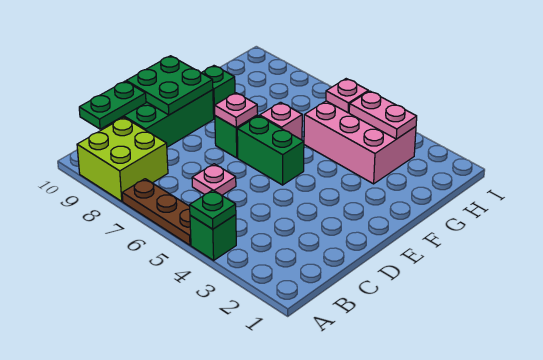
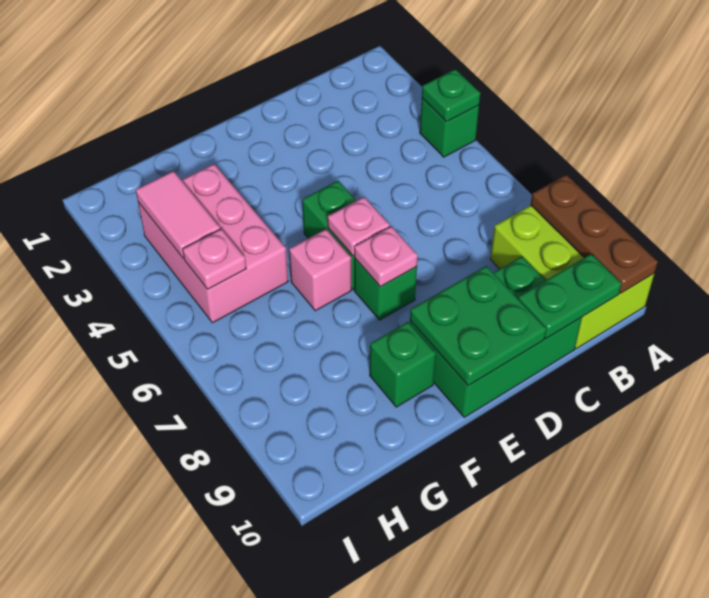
brown 1x3 plate [122,179,191,245] -> brown 1x3 plate moved to [531,175,658,293]
lime 2x2 brick [77,117,168,201] -> lime 2x3 brick [490,205,654,349]
pink 1x1 plate [192,164,236,195] -> pink 1x1 plate moved to [328,197,390,256]
pink 1x2 plate [349,91,417,139] -> pink 1x2 tile [136,171,220,258]

